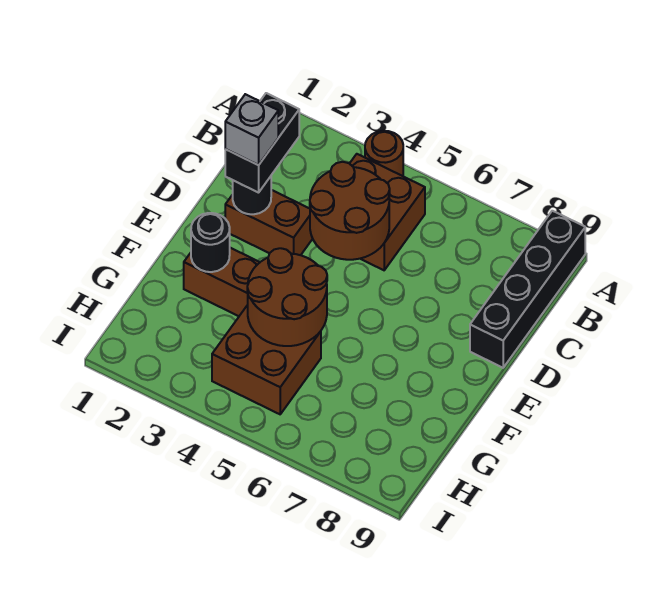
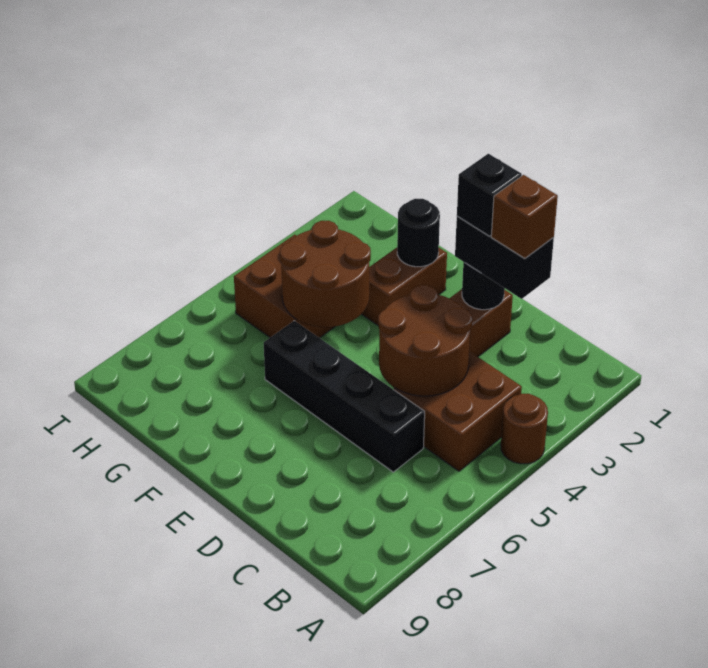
black 1x4 brick [470,211,585,368] -> black 1x4 brick moved to [264,321,425,472]
none -> brown 1x1 brick [491,175,558,258]
grey 1x1 brick [225,94,278,165] -> black 1x1 brick [457,154,522,236]

